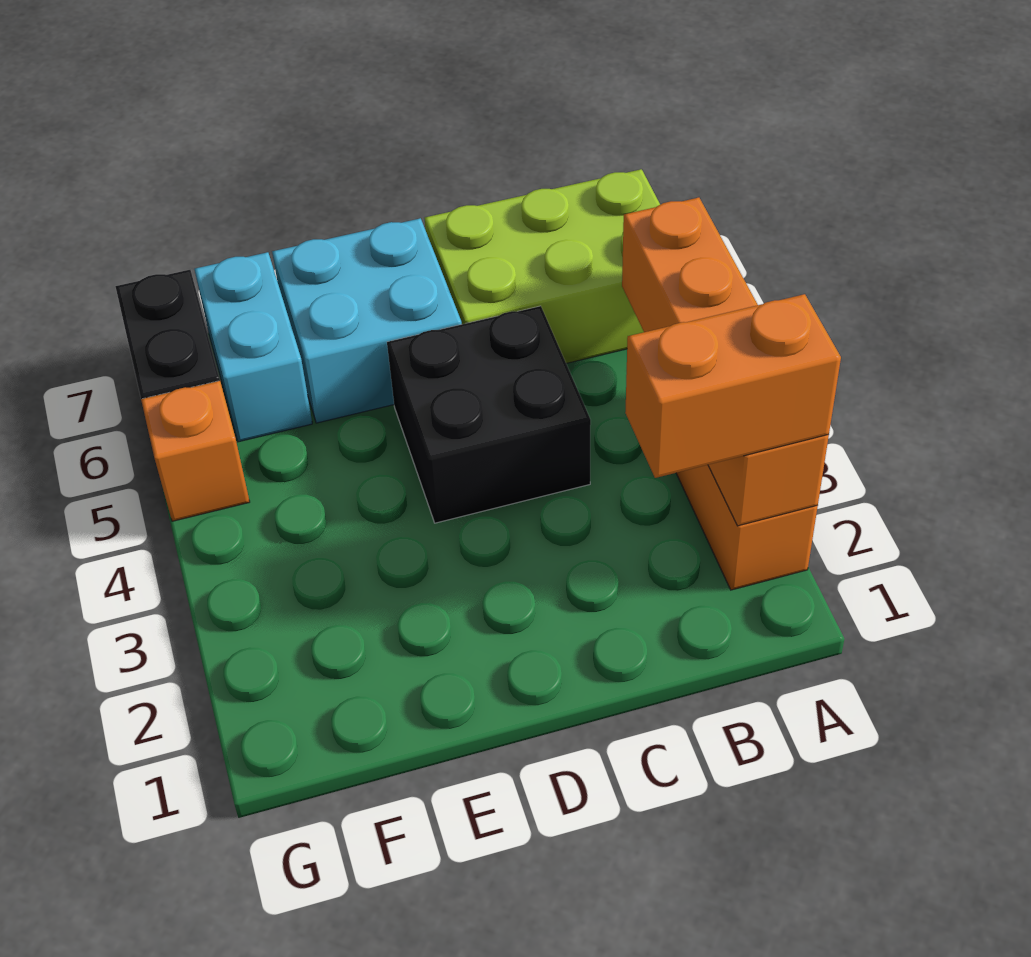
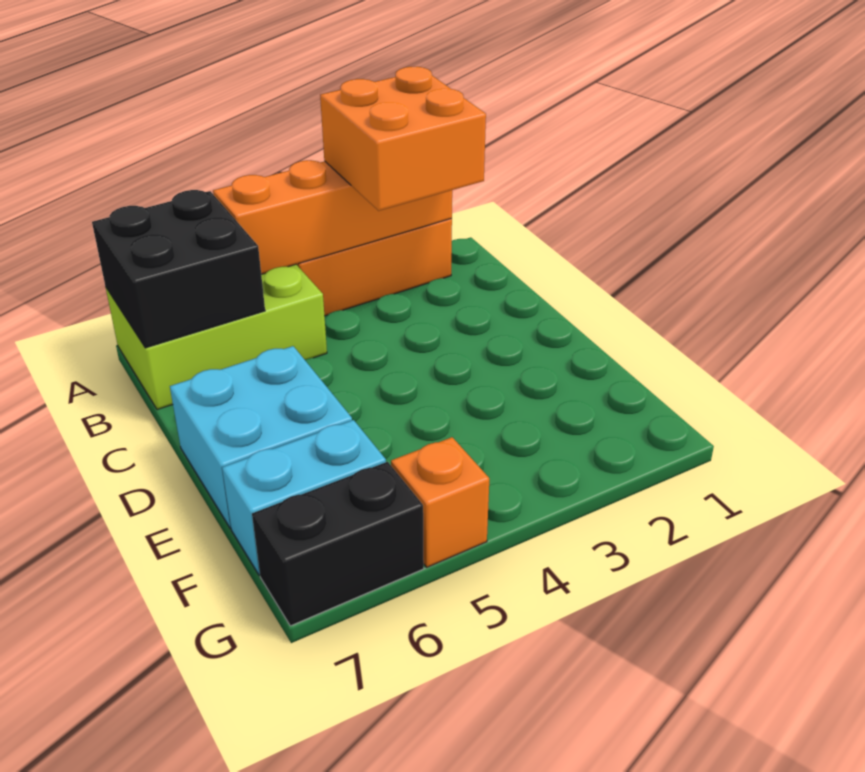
orange 1x2 brick [625,294,841,478] -> orange 2x2 brick [320,67,486,211]
lime 2x3 brick [425,169,660,363] -> lime 2x3 brick turned to [106,264,327,410]
black 2x2 brick [387,306,591,523] -> black 2x2 brick moved to [92,190,265,348]

